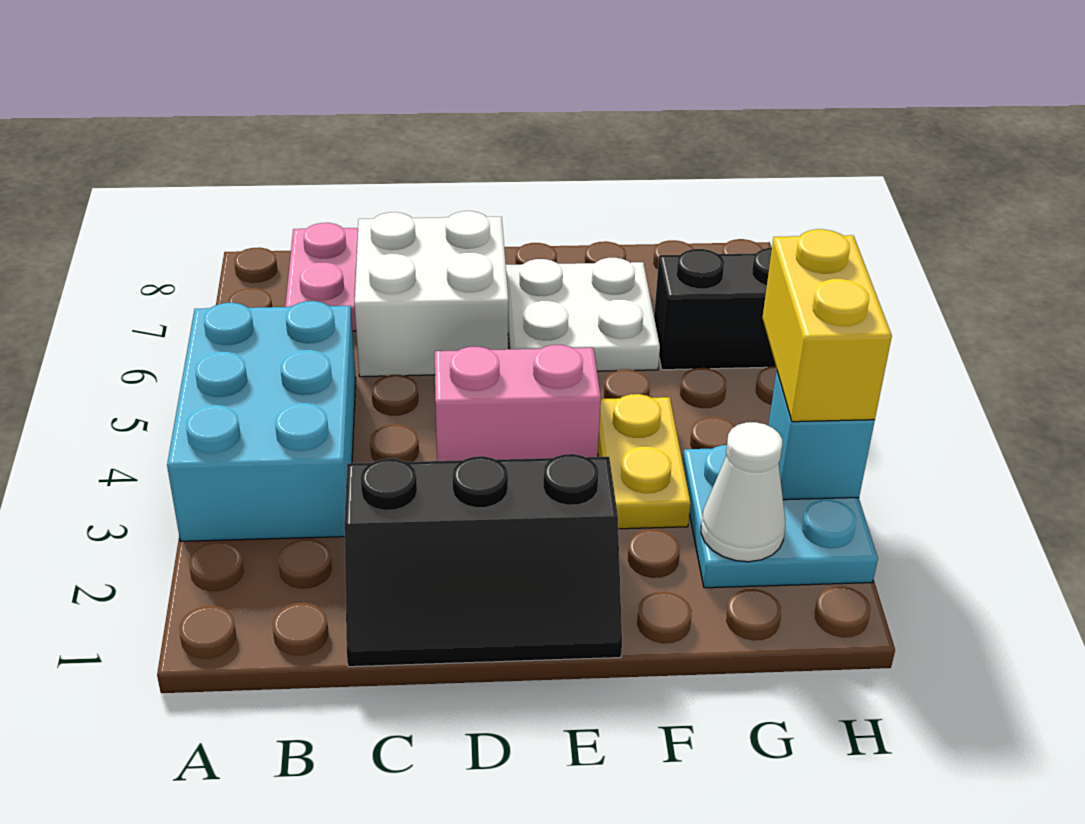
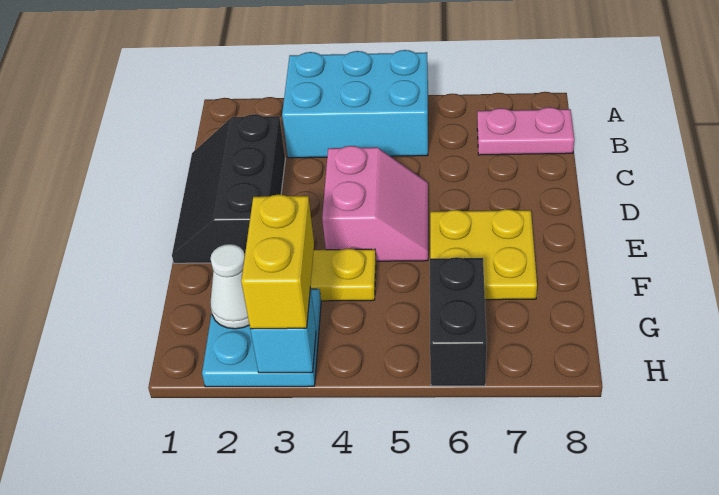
white 2x2 brick [355,211,508,377] -> none
white 2x2 plate [506,258,660,371] -> yellow 2x2 plate [430,209,537,300]
yellow 1x2 brick [762,229,892,422] -> yellow 1x2 brick turned to [241,194,314,329]

